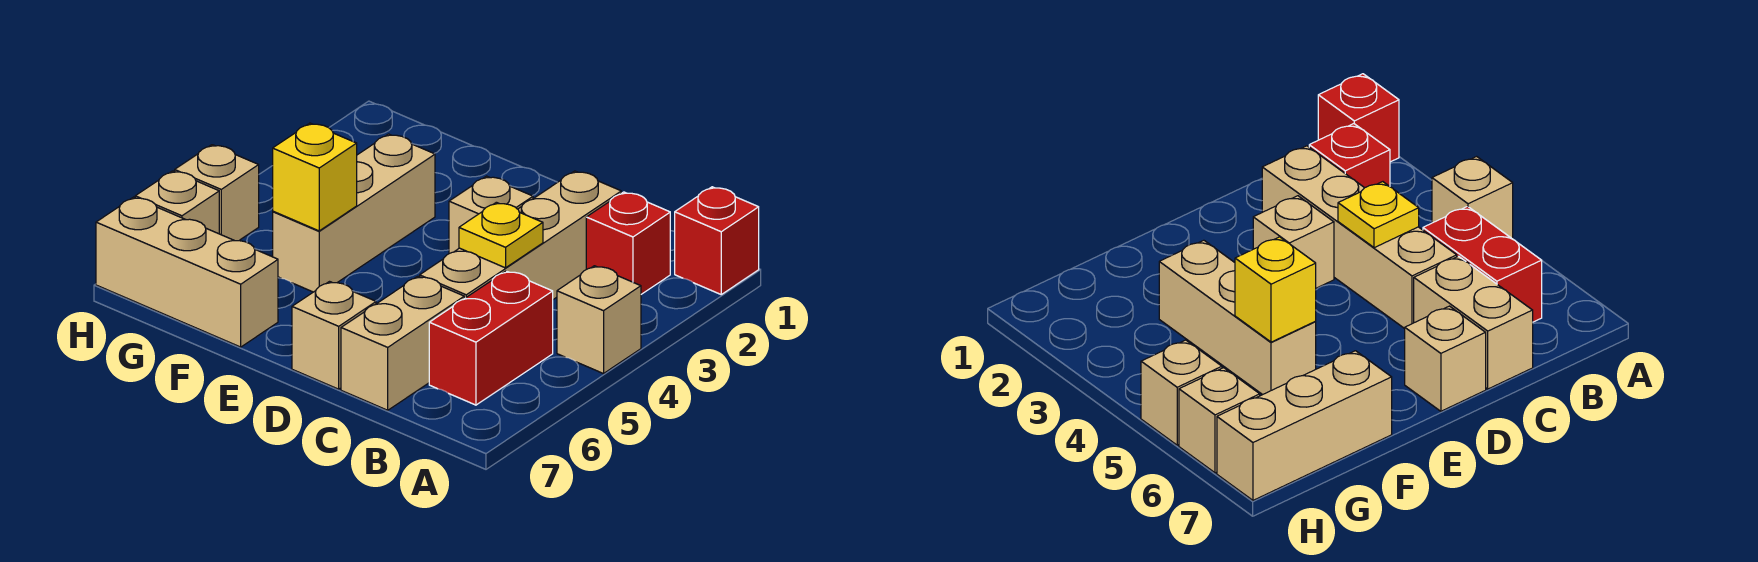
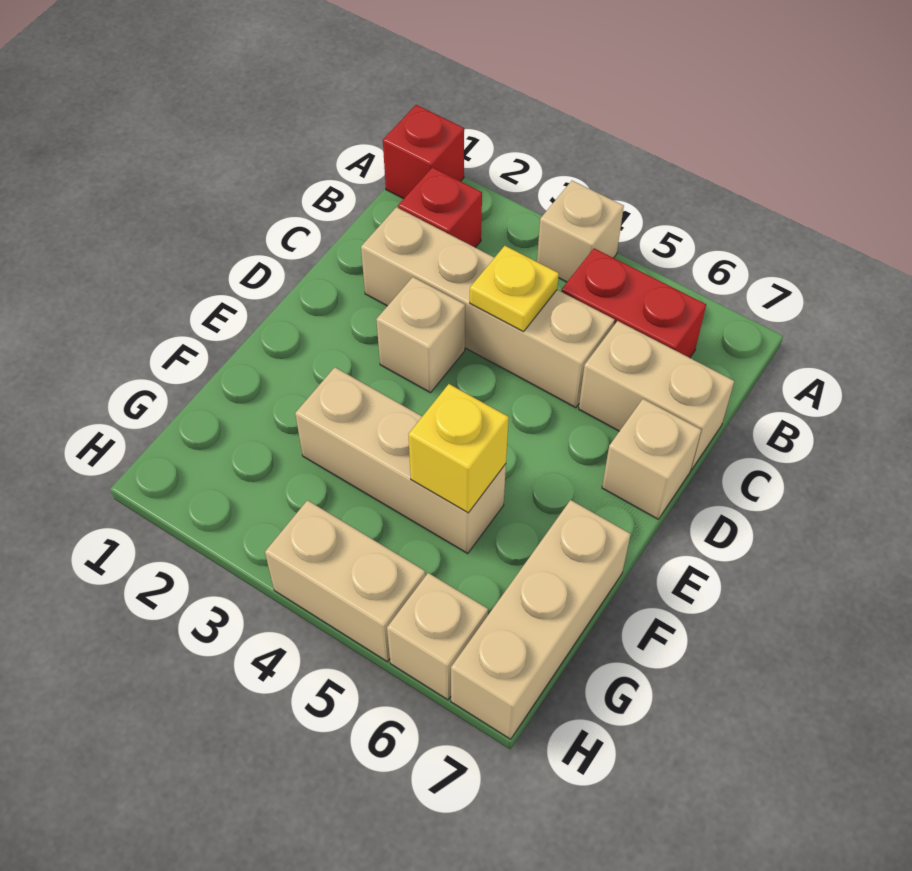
tan 1x1 brick [175,145,259,241] -> tan 1x2 brick [265,500,425,662]

